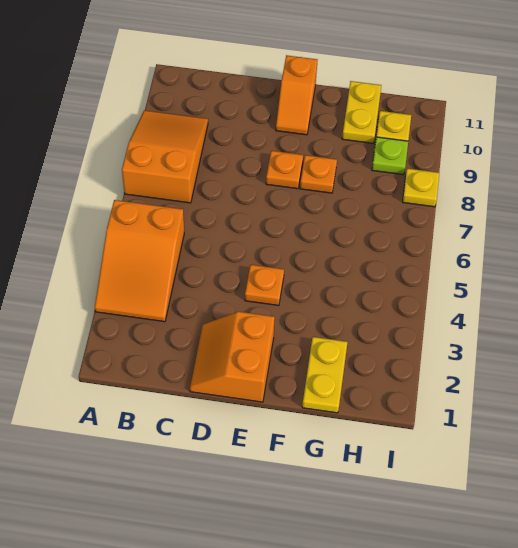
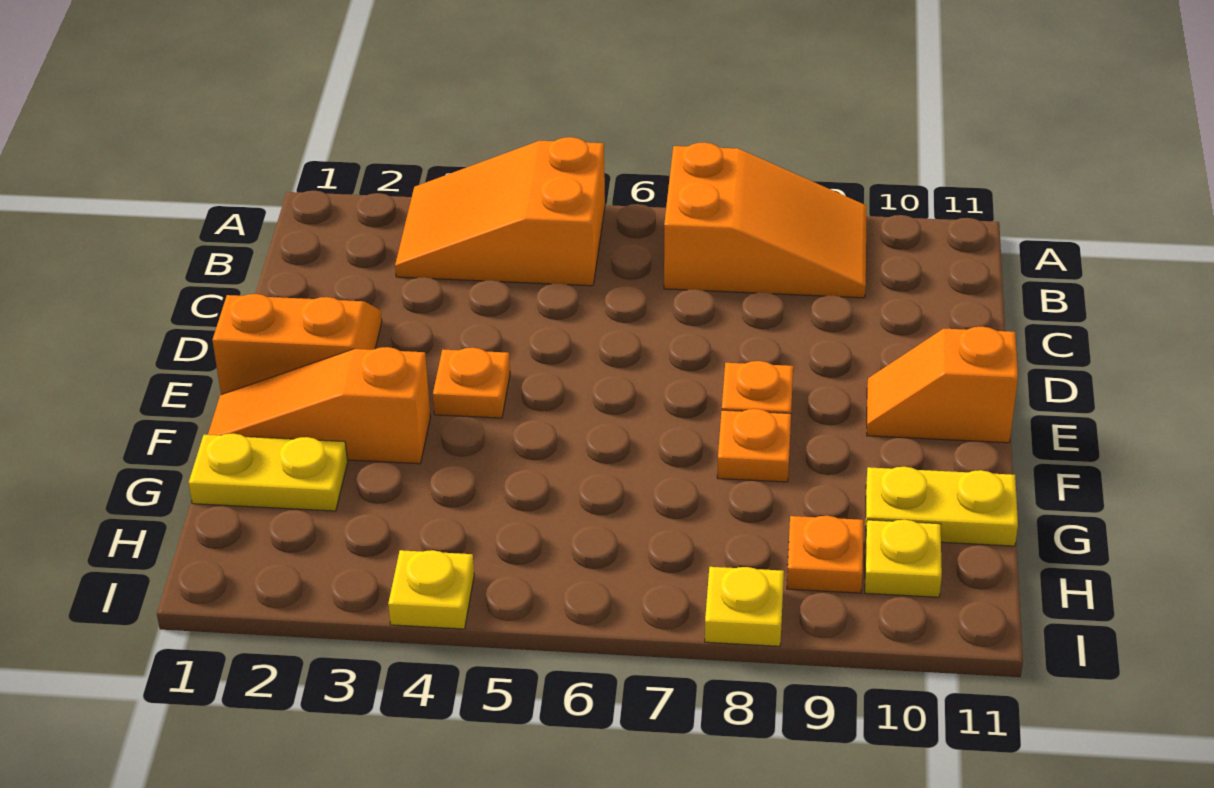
none -> orange 1x3 slope [208,347,430,464]
lime 1x1 plate [372,137,408,175] -> orange 1x1 plate [787,516,863,593]
none -> yellow 1x1 plate [388,550,474,629]

